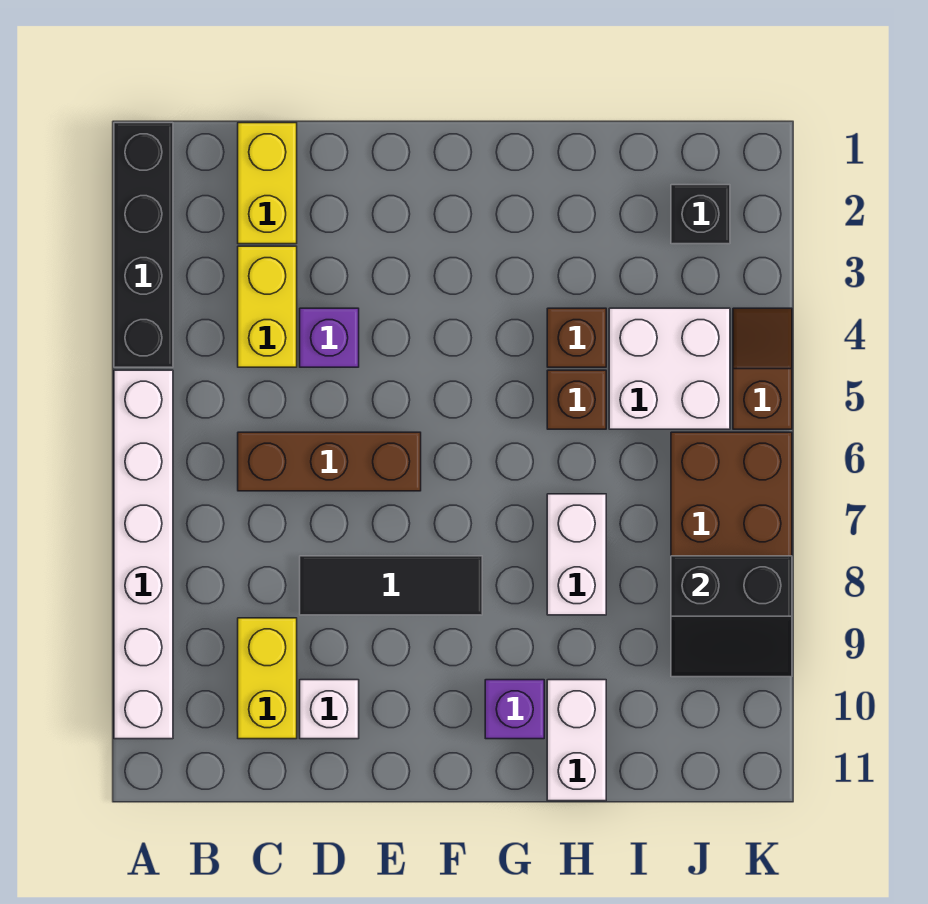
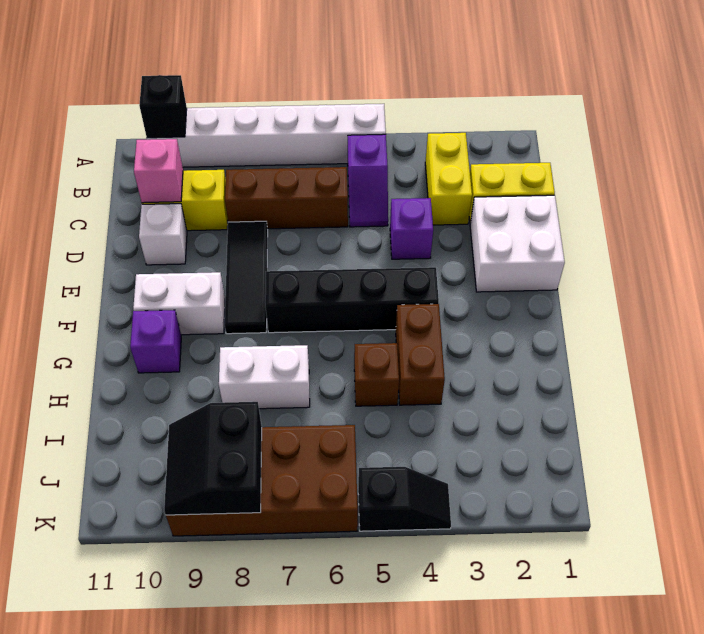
black 1x4 brick [114,123,173,367] -> black 1x4 brick moved to [265,267,439,333]
none -> purple 1x2 slope [348,134,388,227]
yellow 1x2 brick [238,246,297,367] -> yellow 1x2 brick turned to [425,133,472,225]
brown 1x3 brick [238,432,421,491] -> brown 1x3 brick turned to [225,167,348,229]
none -> pink 1x1 brick [134,139,183,203]
brown 1x1 brick [547,308,606,367] -> brown 1x2 brick [396,304,445,405]
white 1x2 brick [547,680,606,801] -> white 1x2 brick moved to [133,272,225,335]
white 2x2 brick [609,308,730,429] -> white 2x2 brick moved to [470,195,565,292]
black 1x1 brick [671,185,730,244] -> black 1x1 brick moved to [139,75,187,138]
brown 1x2 slope [733,308,792,429] -> black 1x2 slope [358,467,451,531]

